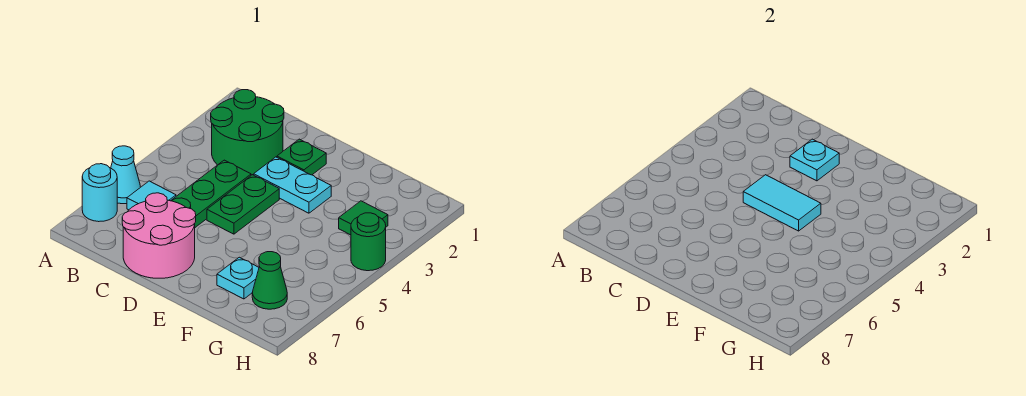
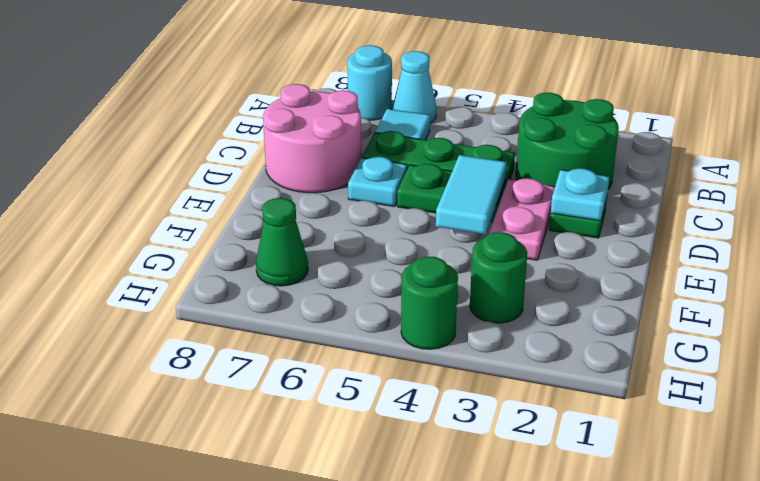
cyan 1x2 plate [254,157,331,213] -> pink 1x2 plate [489,178,555,260]
cyan 1x1 plate [217,257,259,299] -> cyan 1x1 plate moved to [348,156,407,207]
green 1x1 tile [339,201,388,235] -> green 1x1 round brick [470,232,527,323]

